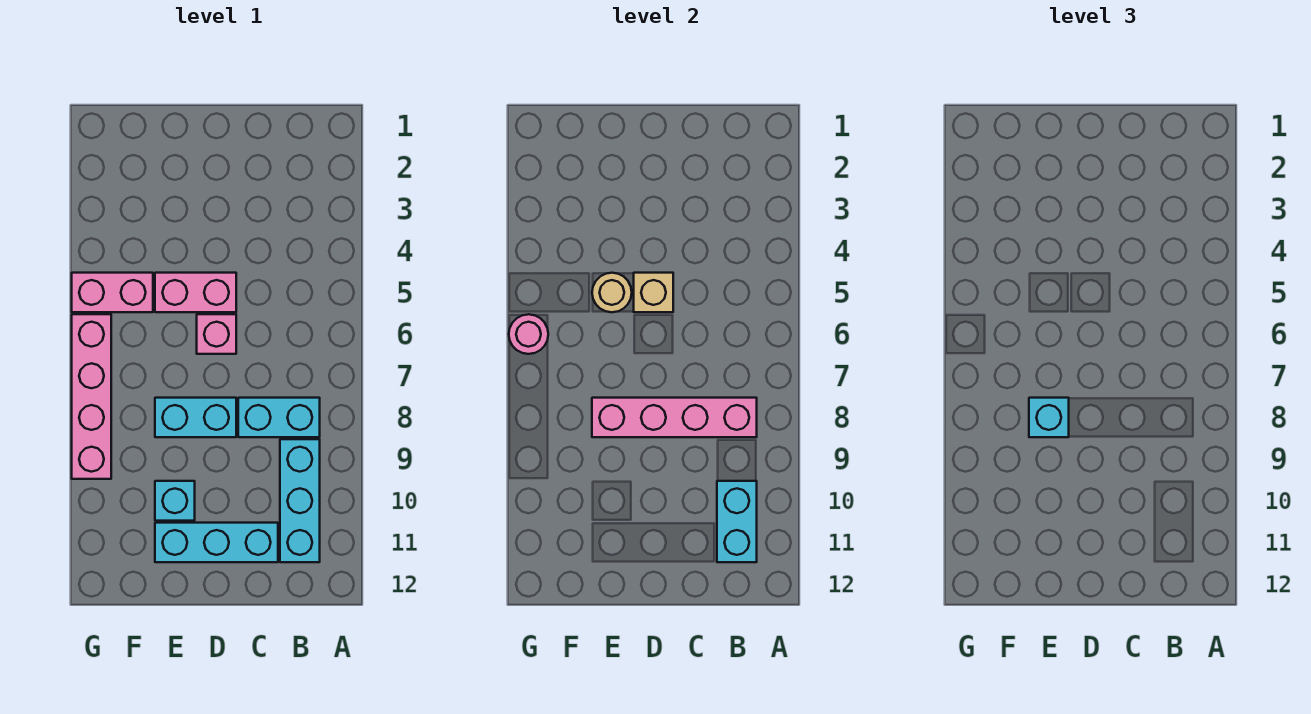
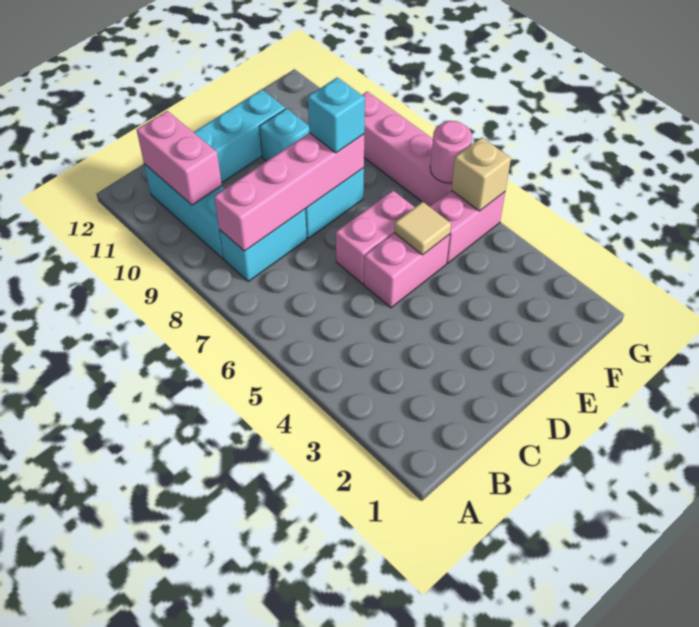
cyan 1x2 brick [717,481,757,562] -> pink 1x2 brick [137,111,222,205]
tan 1x1 brick [634,273,673,312] -> tan 1x1 brick moved to [451,137,511,211]
pink 1x1 brick [197,314,236,354] -> pink 1x2 brick [336,191,415,284]
tan 1x1 round brick [592,273,632,312] -> tan 1x1 tile [394,202,451,255]

